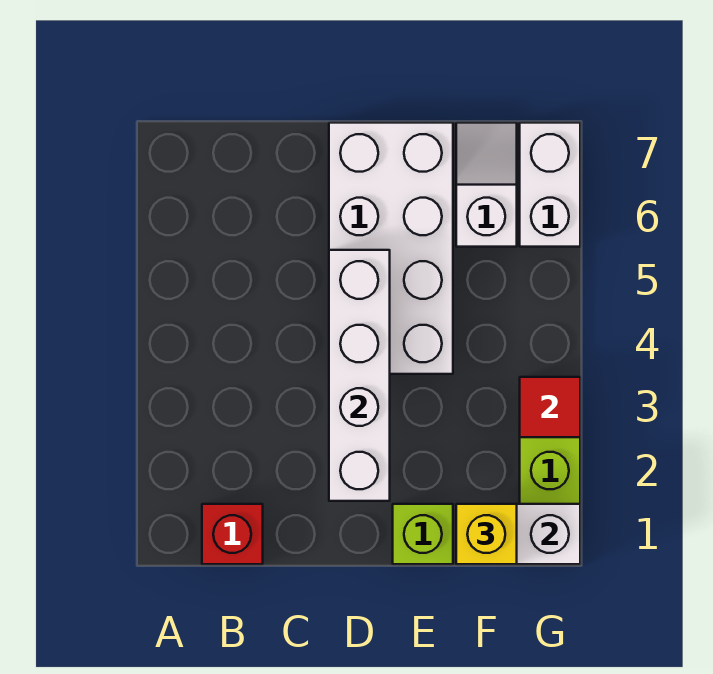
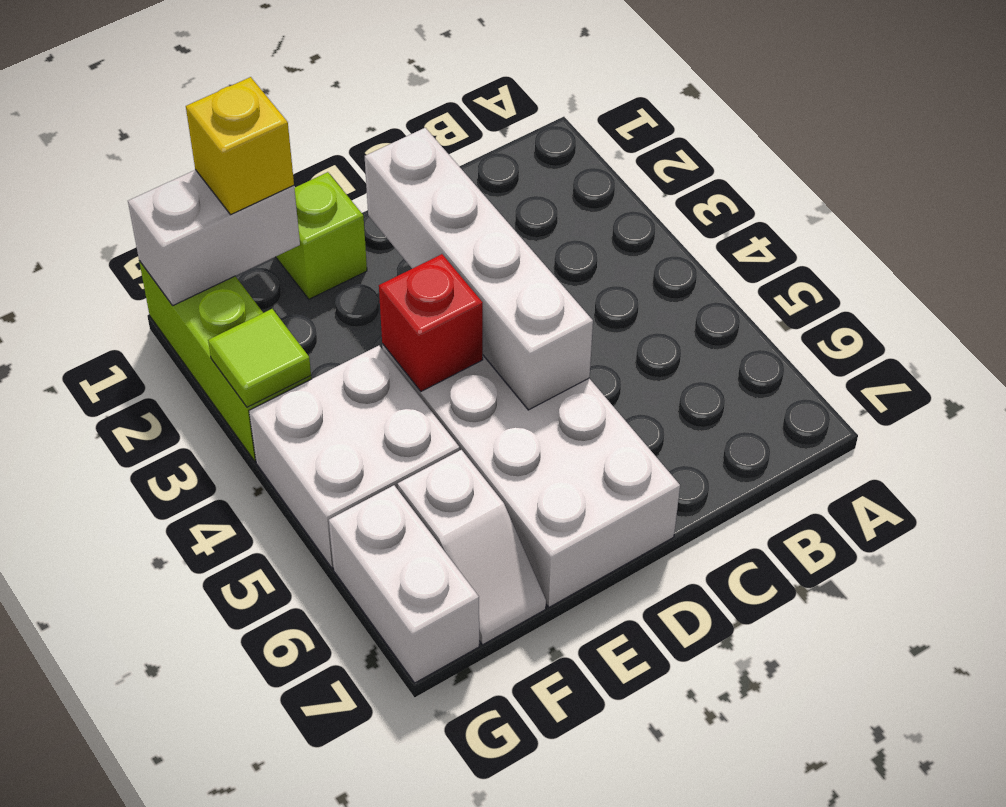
red 1x1 brick [202,504,263,564] -> red 1x1 brick moved to [379,254,483,391]
none -> white 2x2 brick [249,346,460,568]
red 1x1 tile [520,377,580,437] -> lime 1x1 tile [208,309,311,407]

